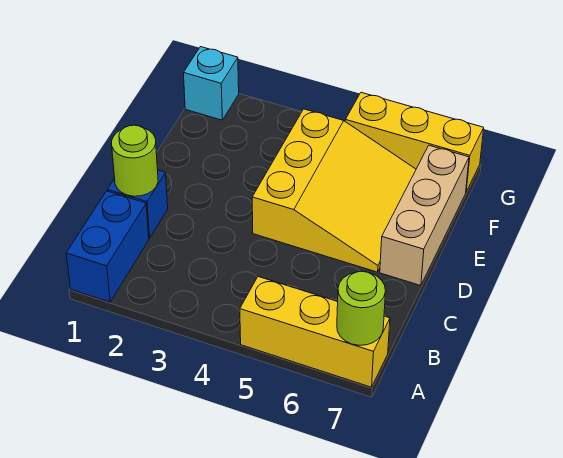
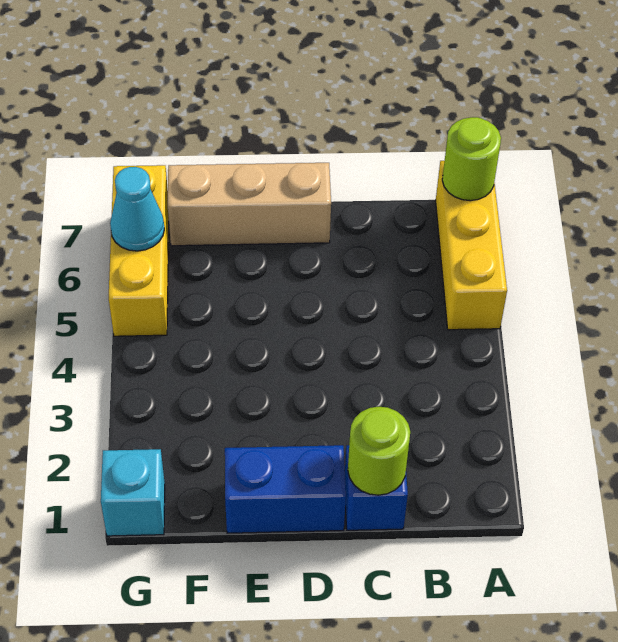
blue 1x2 brick [66,191,149,302] -> blue 1x2 brick moved to [225,445,346,533]
yellow 3x3 slope [252,109,416,272] -> none
none -> cyan 1x1 cone [110,167,164,251]

